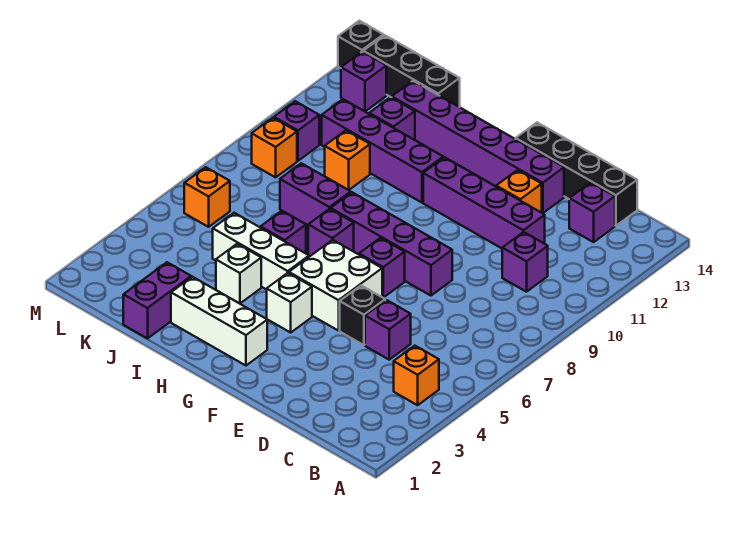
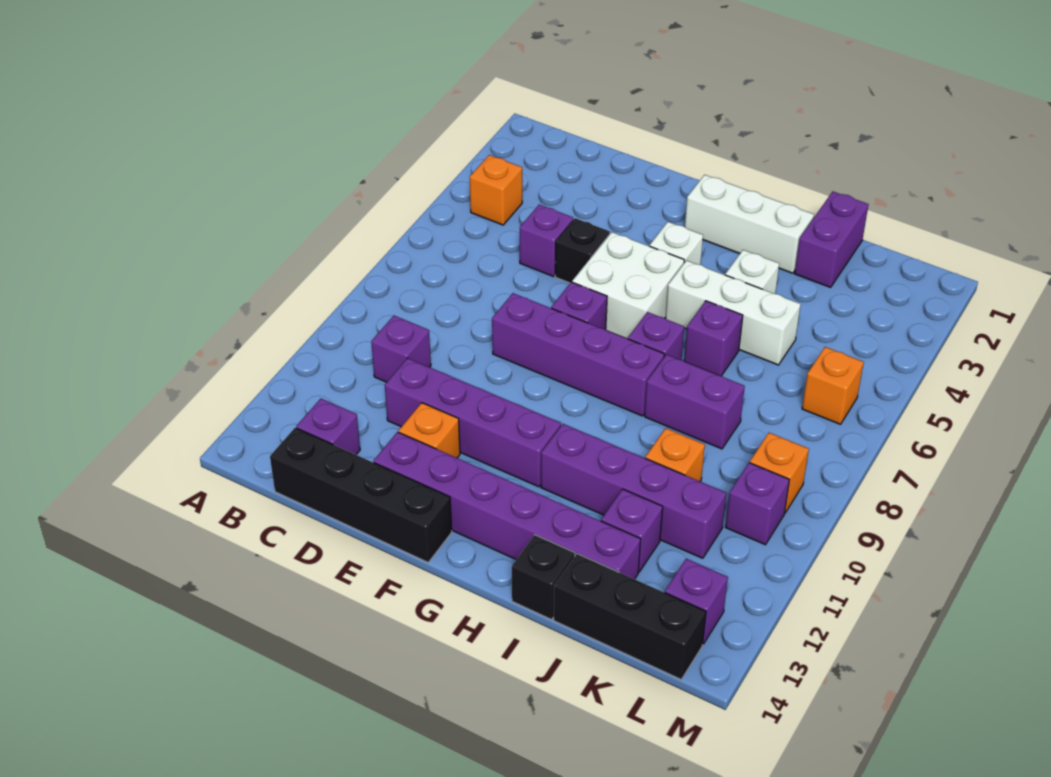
black 1x1 brick [338,21,383,68] -> black 1x1 brick moved to [512,535,575,620]

